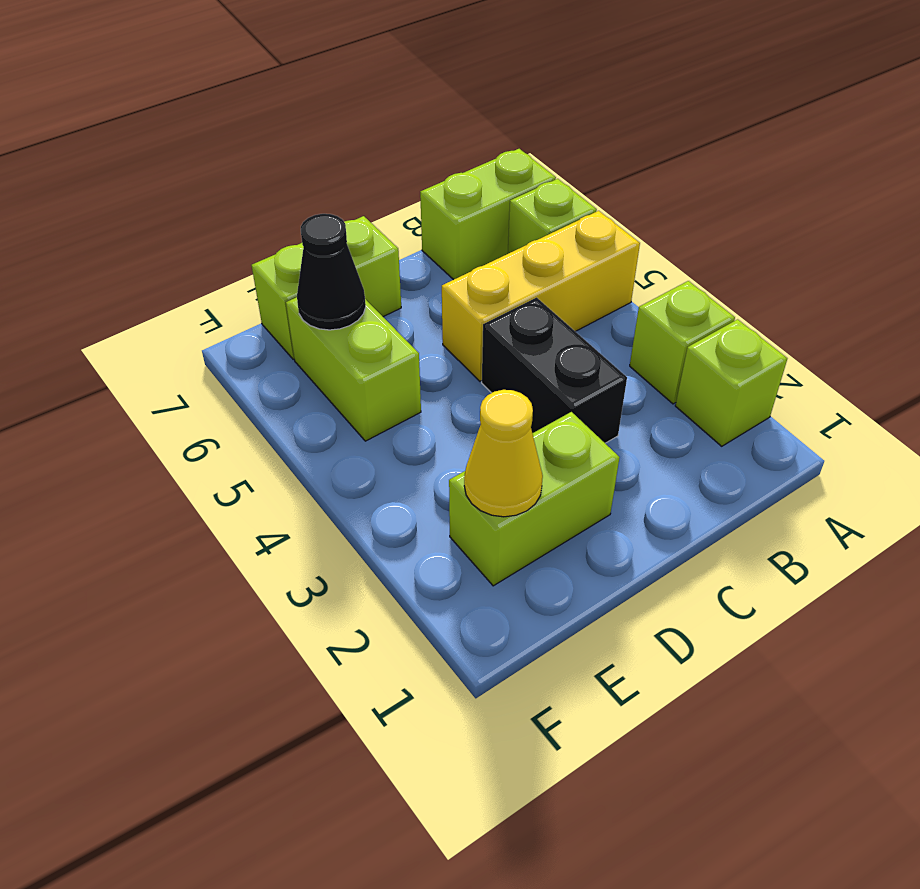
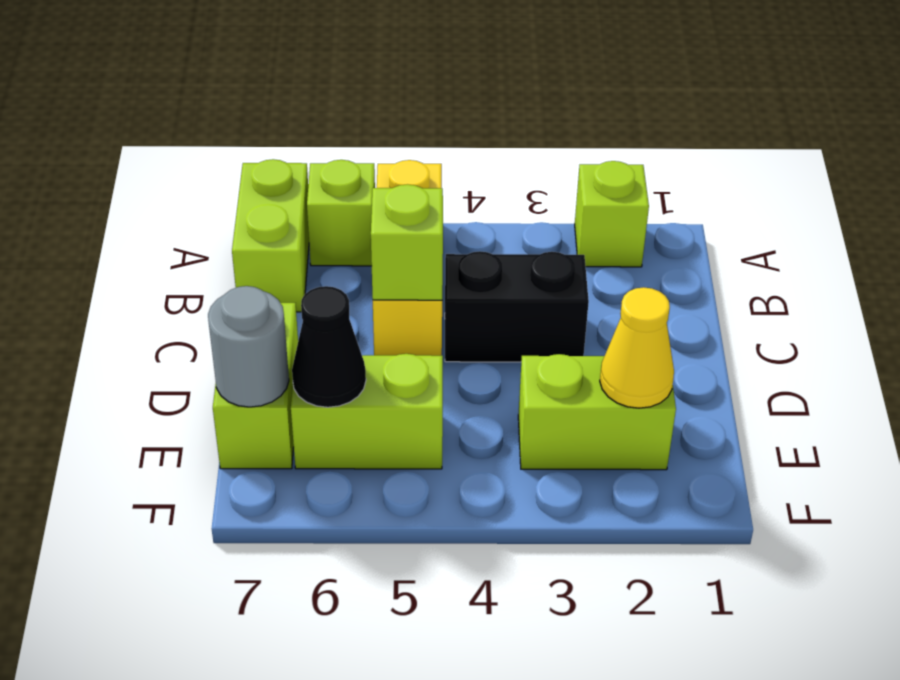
lime 1x1 brick [630,281,735,404] -> lime 1x1 brick moved to [371,184,443,300]
lime 1x2 brick [449,412,620,586] -> lime 1x2 brick turned to [518,354,676,470]
none -> grey 1x1 round brick [208,286,289,407]

